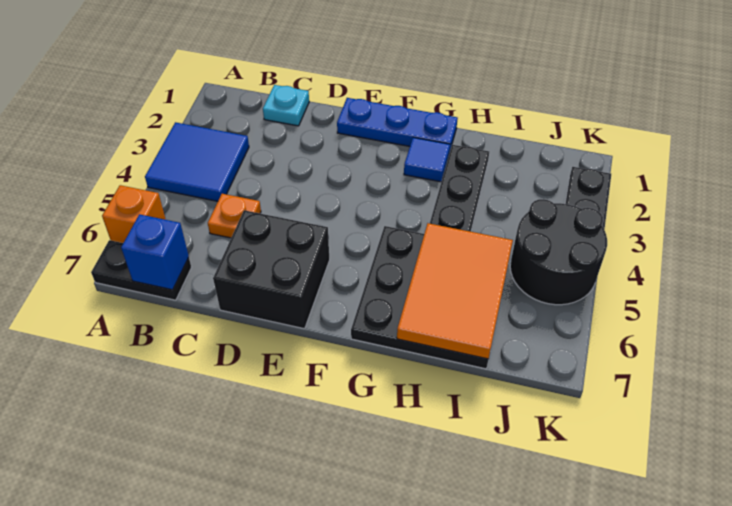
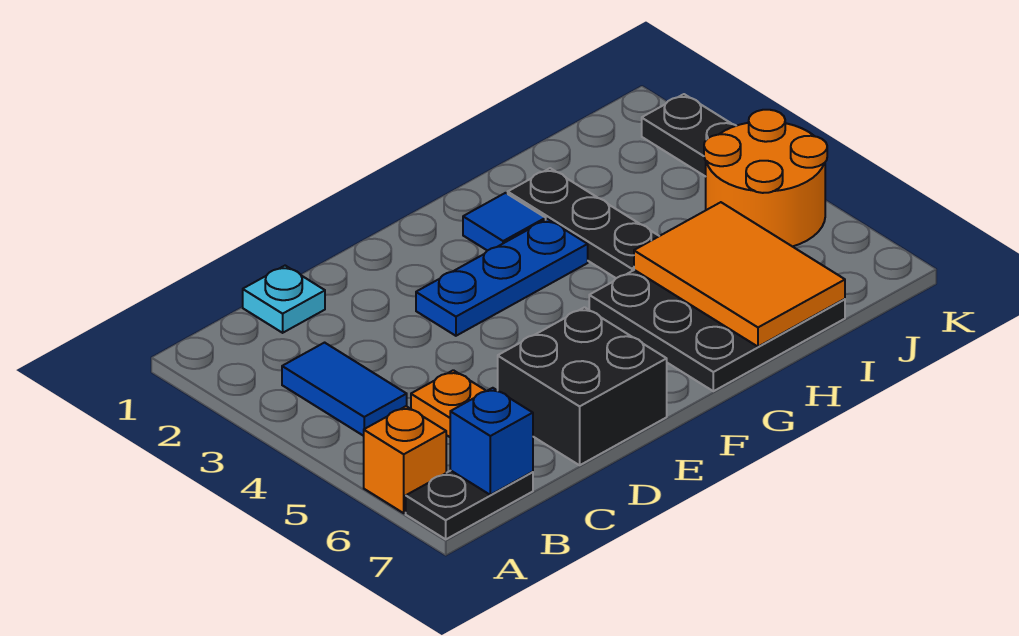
blue 2x2 tile [145,122,249,201] -> blue 1x2 tile [282,343,407,436]
blue 1x3 plate [337,98,458,153] -> blue 1x3 plate moved to [416,219,588,336]
black 2x2 round brick [510,199,607,305] -> orange 2x2 round brick [704,110,827,247]

